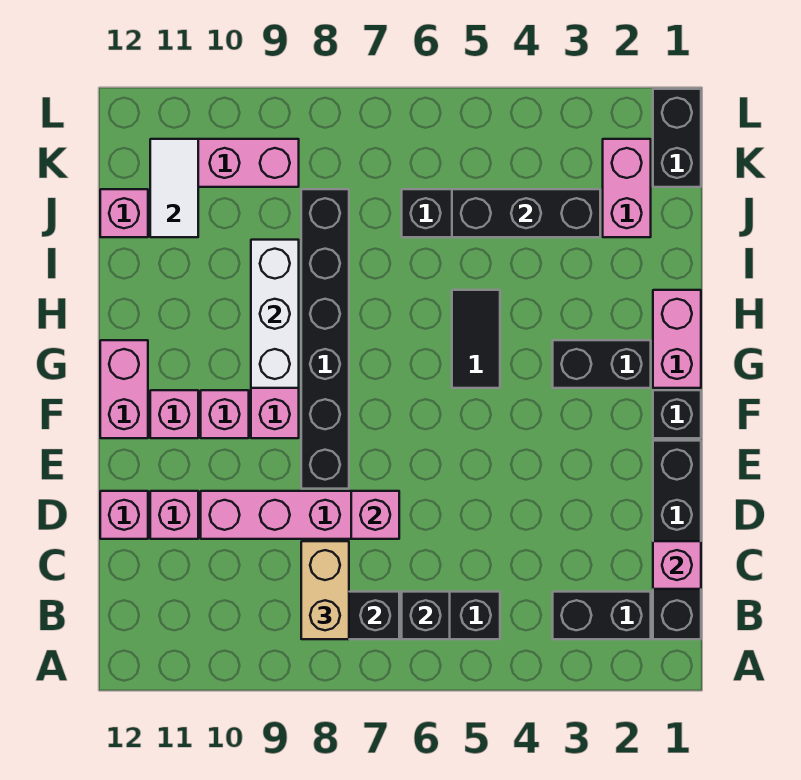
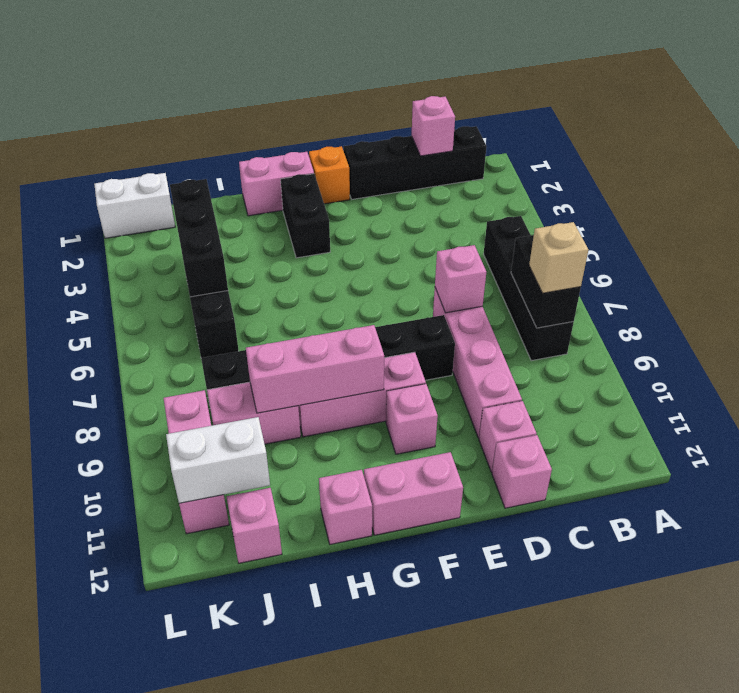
black 1x2 brick [553,592,651,639] -> none
black 1x1 brick [402,592,450,639] -> none
tan 1x2 brick [301,541,349,639] -> tan 1x1 brick [529,222,588,293]
black 1x1 brick [653,390,701,438] -> orange 1x1 brick [309,146,350,204]
pink 1x1 brick [150,390,198,438] -> pink 1x1 brick moved to [319,470,372,544]
black 1x2 tile [452,290,500,388] -> none
white 1x3 brick [251,240,299,388] -> pink 1x3 brick [246,325,384,413]
pink 1x2 brick [603,139,651,237] -> pink 1x2 brick moved to [207,382,301,444]
white 1x2 tile [150,139,198,237] -> white 1x2 brick [166,417,270,503]
black 1x2 brick [653,89,701,187] -> white 1x2 brick [94,173,175,238]

